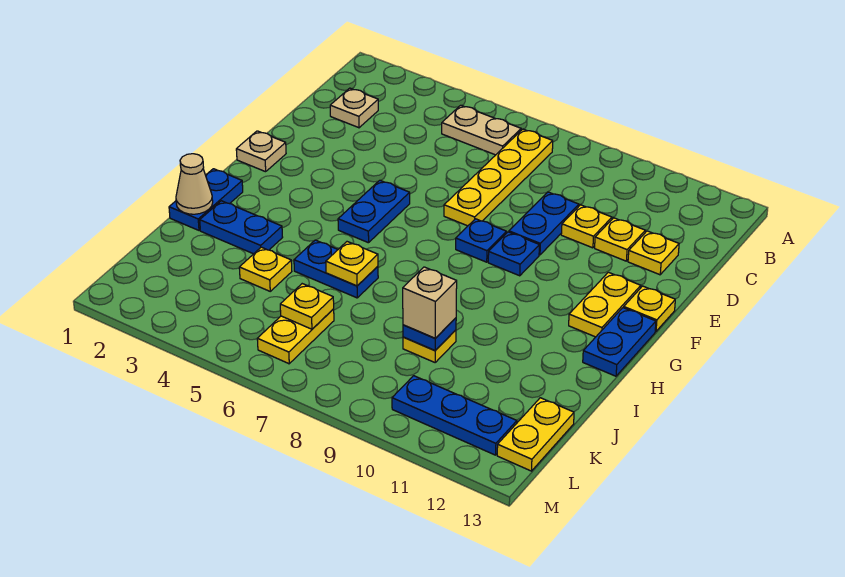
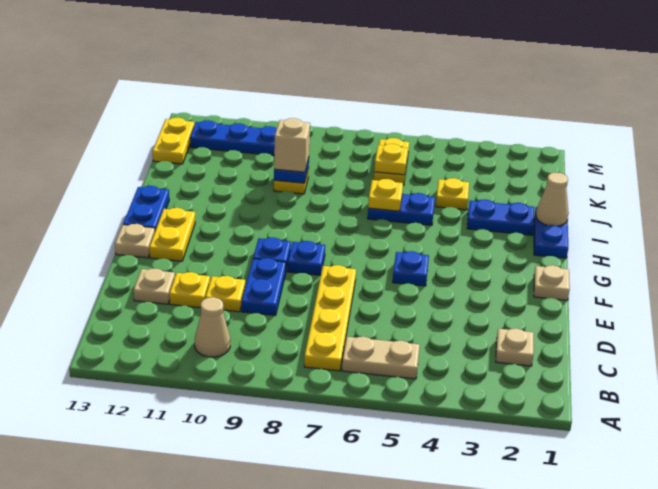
none -> tan 1x1 cone [195,297,230,357]
yellow 1x1 plate [628,231,679,275] -> tan 1x1 plate [134,269,175,304]
blue 1x2 plate [338,180,410,243] -> blue 1x1 plate [393,251,429,286]
yellow 1x1 plate [624,286,675,331] -> tan 1x1 plate [115,224,155,258]

